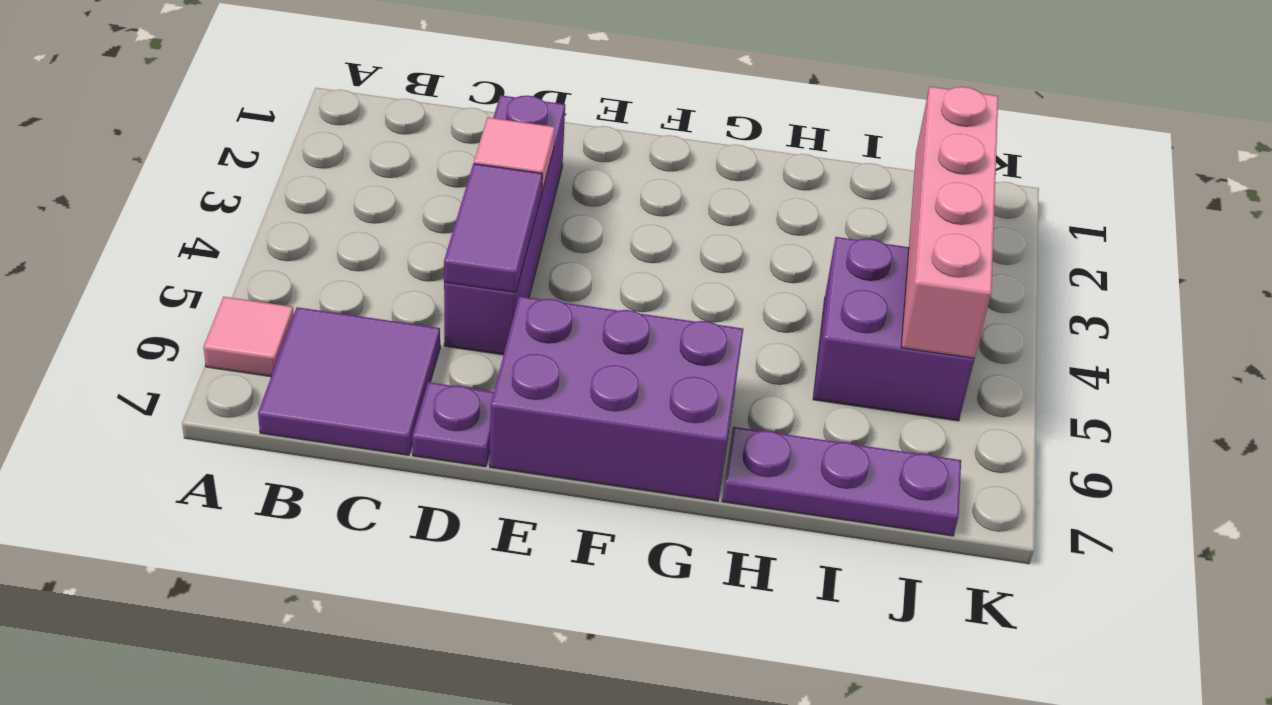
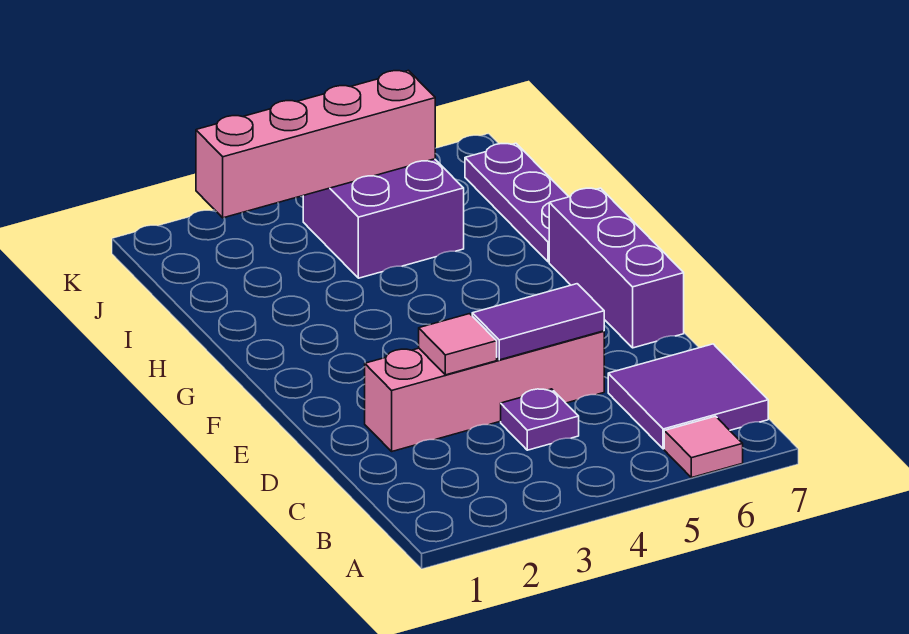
purple 1x4 brick [444,95,565,355] -> pink 1x4 brick [365,331,604,451]
purple 1x1 plate [412,382,494,467] -> purple 1x1 plate moved to [501,389,579,450]
purple 2x3 brick [490,296,743,501] -> purple 1x3 brick [549,188,684,348]

